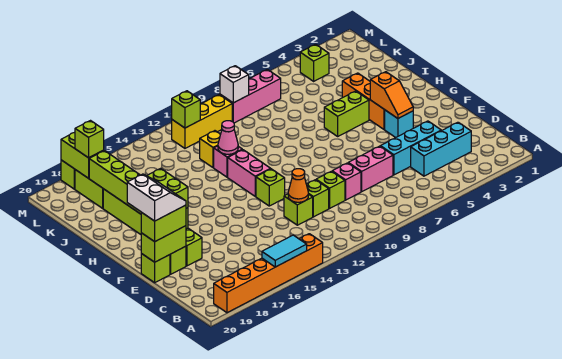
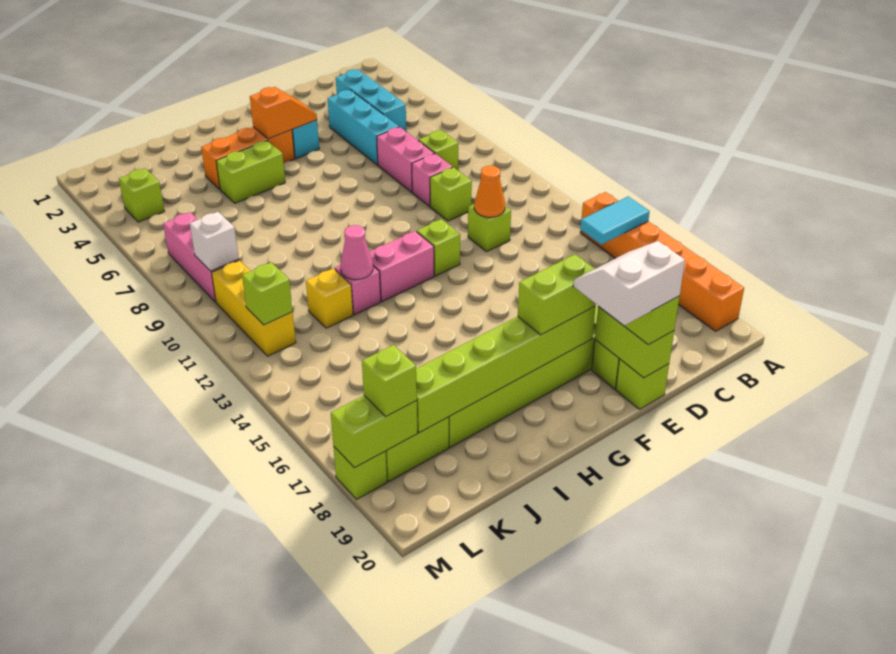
cyan 1x2 tile [262,235,307,267] -> cyan 1x2 tile turned to [580,197,650,244]
lime 1x1 brick [306,180,329,217] -> lime 1x1 brick moved to [418,130,458,170]
lime 1x2 brick [324,91,369,136] -> lime 1x2 brick turned to [216,140,285,203]

